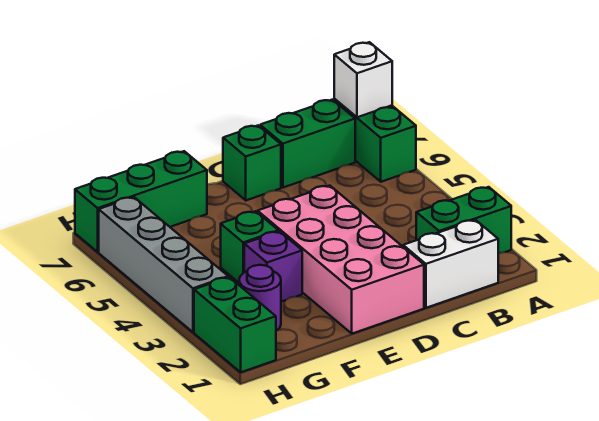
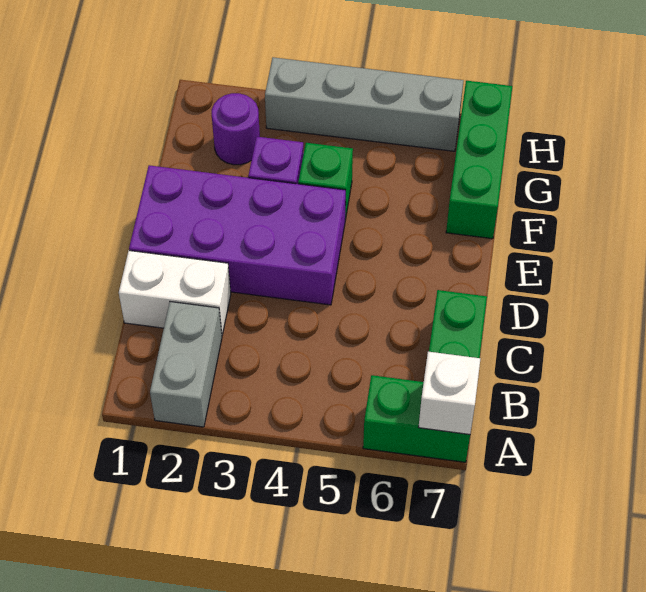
green 1x2 brick [416,187,511,254] -> grey 1x2 brick [150,302,222,427]
white 1x2 brick [403,220,498,308] -> white 1x2 brick turned to [119,251,231,335]
pink 2x4 brick [258,186,424,334] -> purple 2x4 brick [129,165,346,305]
green 1x1 brick [223,125,281,200] -> none
green 1x2 brick [194,277,276,372] -> none

